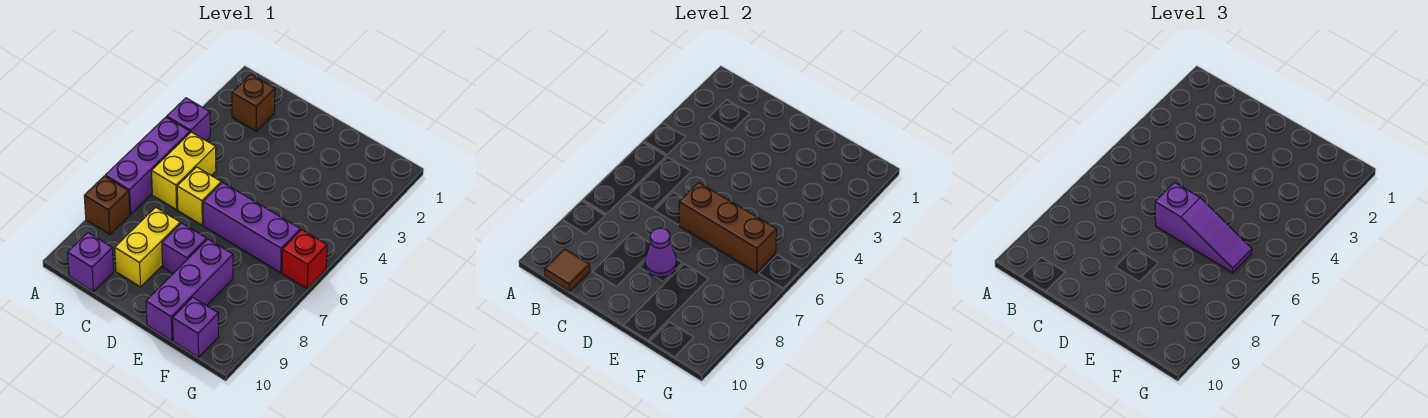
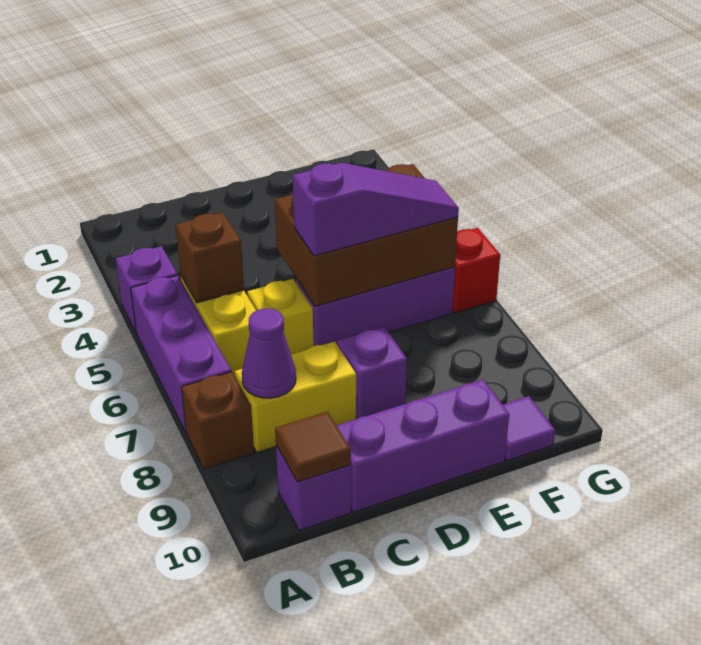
brown 1x1 brick [232,74,275,131] -> brown 1x1 brick moved to [175,213,244,303]
yellow 1x2 brick [115,207,180,287] -> yellow 1x2 brick turned to [235,342,356,452]
brown 1x3 brick [679,182,776,273] -> brown 2x3 brick [275,164,458,306]
purple 1x1 cone [645,228,677,277] -> purple 1x1 cone moved to [242,308,296,398]
purple 1x3 brick [146,239,233,341] -> purple 1x3 brick turned to [337,380,509,512]
purple 1x1 brick [173,297,219,357] -> purple 1x1 tile [503,396,555,461]

